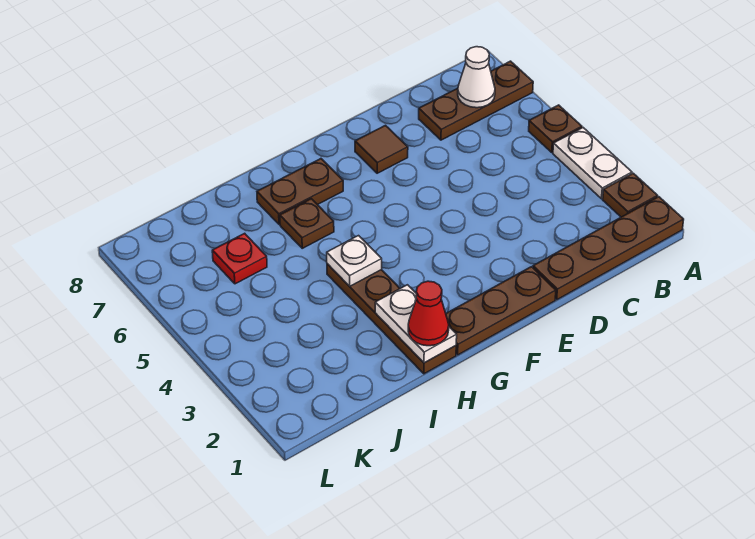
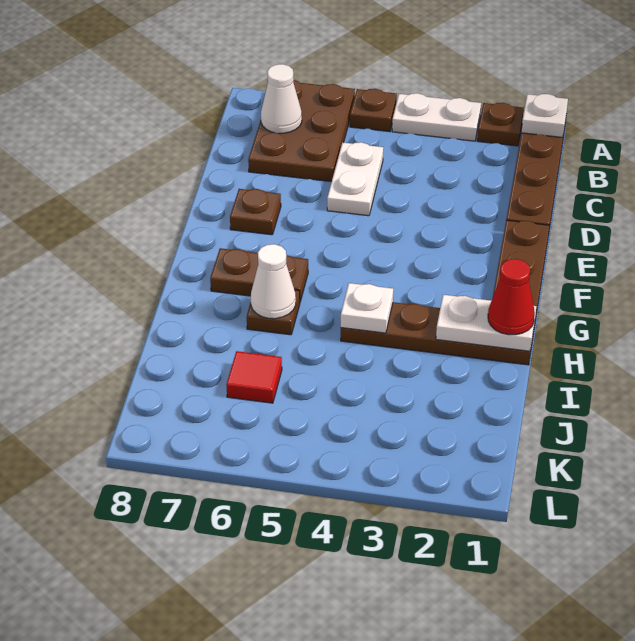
none -> white 1x1 plate [522,94,568,137]
brown 1x3 plate [419,61,533,140] -> brown 2x3 plate [248,80,355,182]
none -> white 1x2 plate [327,142,383,216]
brown 1x1 tile [355,125,408,173] -> brown 1x1 plate [230,189,281,235]
brown 1x2 plate [257,159,343,224] -> brown 1x2 plate turned to [210,248,308,301]
none -> white 1x1 cone [251,244,296,319]
red 1x1 plate [212,233,267,284] -> red 1x1 tile [226,351,282,403]

